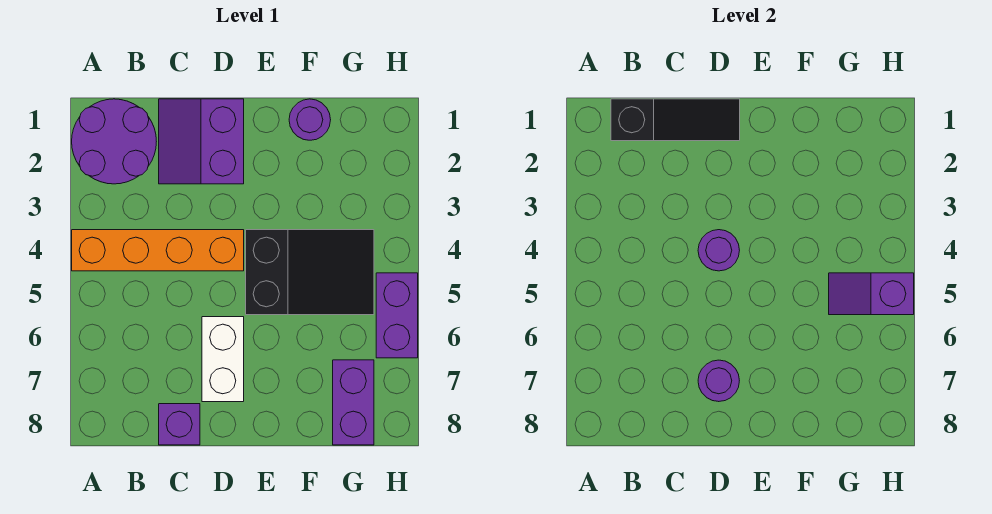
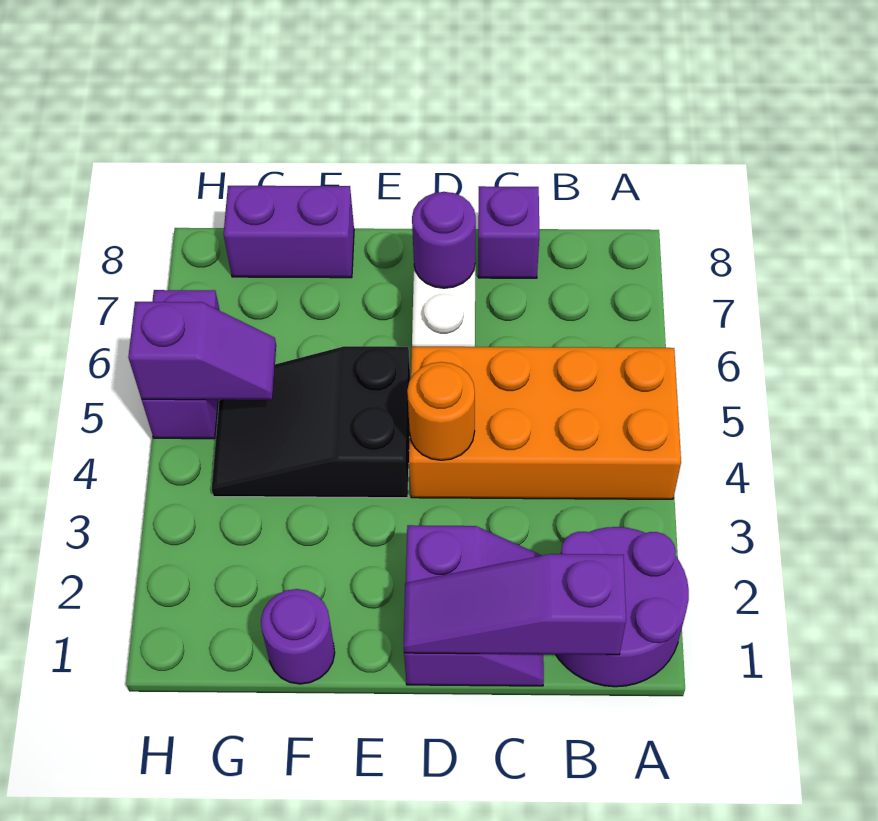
orange 1x4 brick [72,230,244,271] -> orange 2x4 brick [409,347,681,499]
black 1x3 slope [611,99,740,141] -> purple 1x3 slope [403,554,626,655]
purple 1x1 round brick [698,230,740,271] -> orange 1x1 round brick [407,362,475,460]
purple 1x2 brick [333,360,374,445] -> purple 1x2 brick turned to [223,186,354,278]

